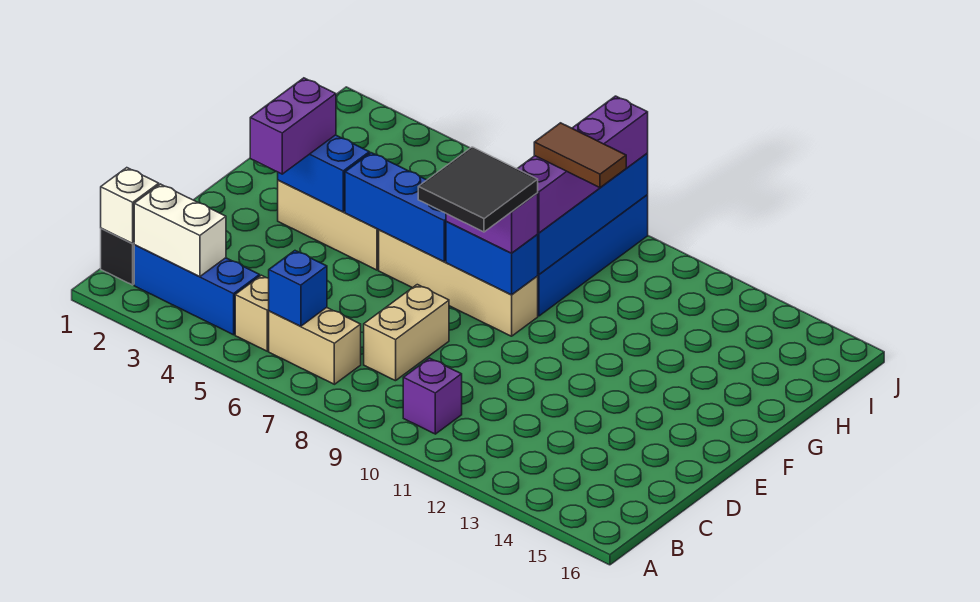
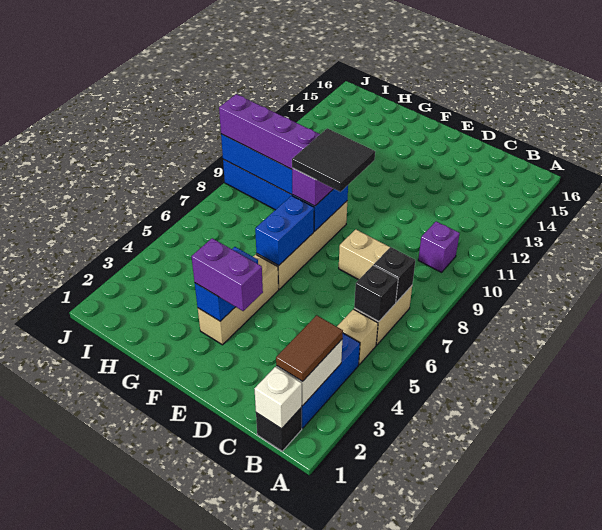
blue 1x1 brick [269,251,327,326] -> black 1x1 brick [354,265,398,322]
none -> black 1x1 brick [374,247,415,302]
blue 1x3 brick [345,153,446,261] -> blue 1x2 brick [255,196,314,266]
brown 1x2 tile [534,123,626,188] -> brown 1x2 tile moved to [276,315,343,381]

